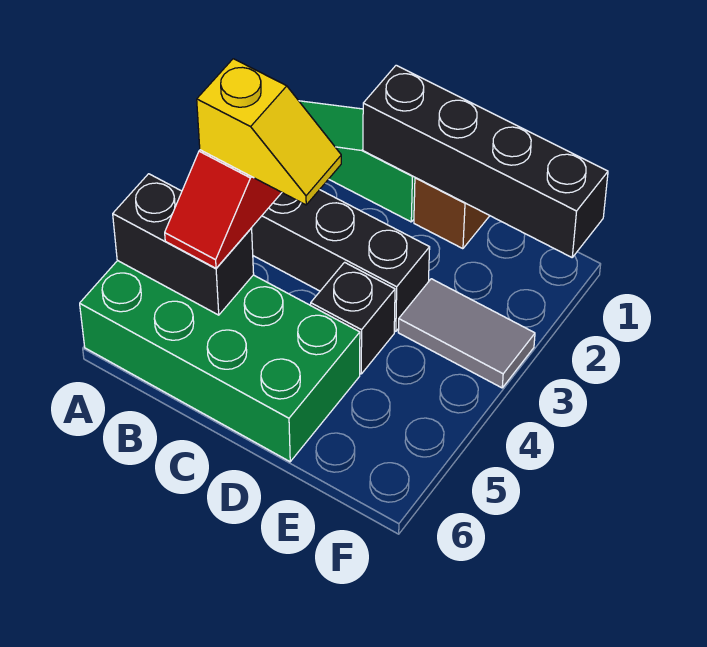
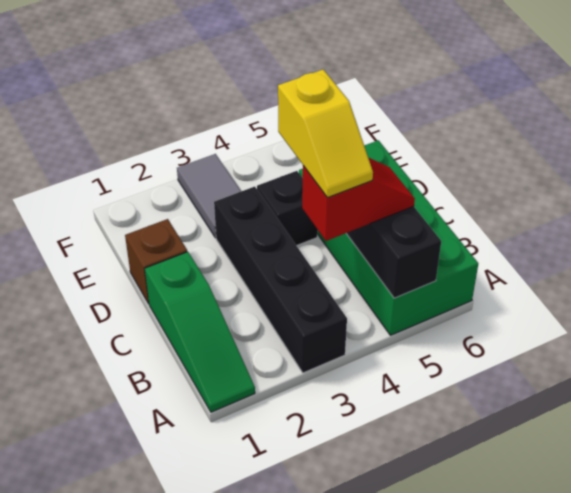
yellow 1x2 slope [197,59,341,205] -> yellow 1x2 slope turned to [278,70,373,198]
black 1x4 brick [363,65,608,257] -> none

